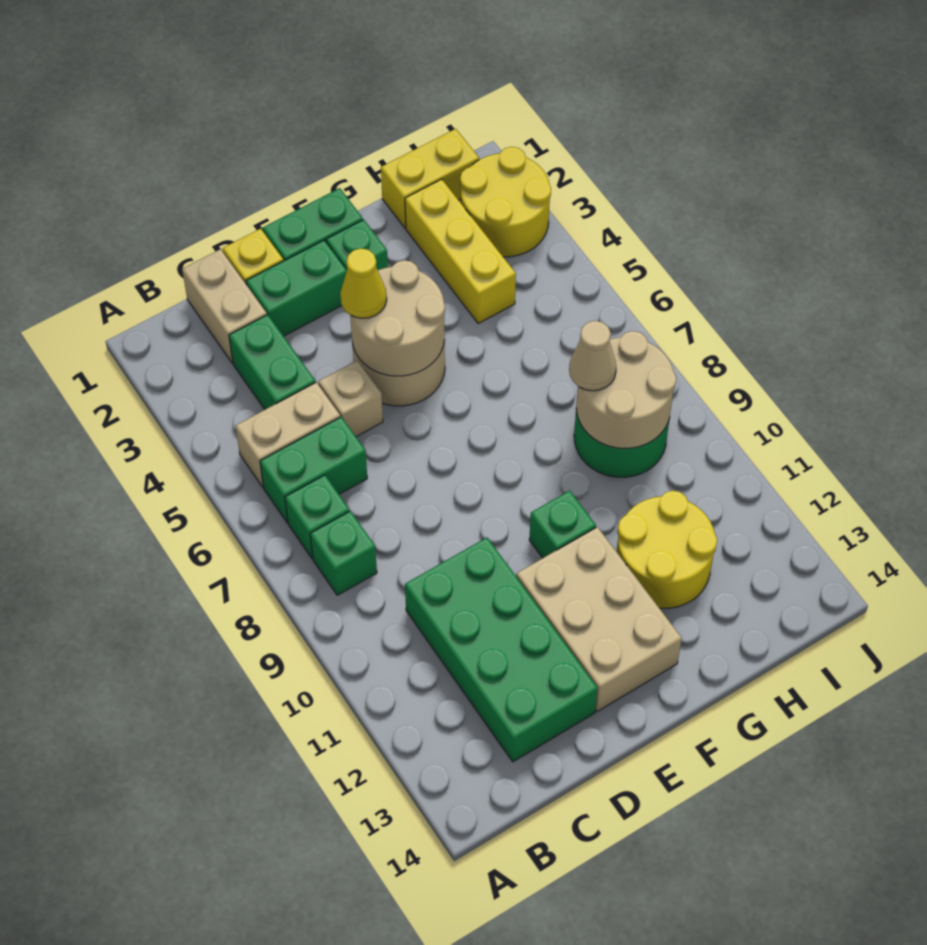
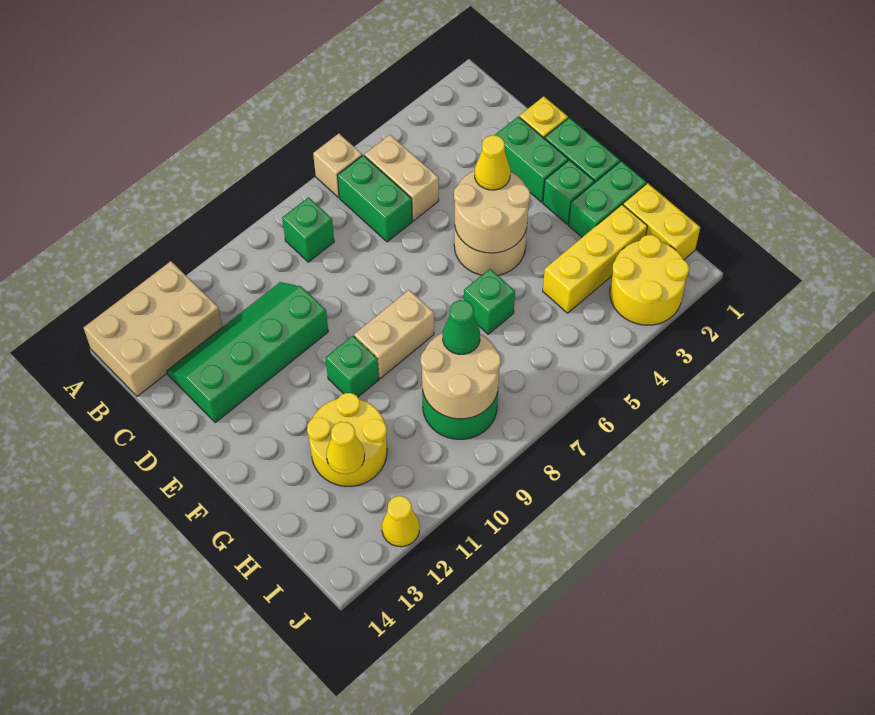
green 1x1 brick [285,475,349,559] -> green 1x1 brick moved to [464,269,515,334]
tan 1x2 brick [182,249,267,363] -> tan 1x2 brick moved to [354,290,434,378]
green 1x2 brick [229,315,316,409] -> green 1x2 brick moved to [568,161,646,237]
green 2x4 brick [405,538,598,762] -> green 2x4 slope [167,282,328,423]
tan 1x1 brick [319,360,383,437] -> tan 1x1 brick moved to [313,134,362,198]
tan 2x3 brick [516,527,682,711] -> tan 2x3 brick moved to [84,261,222,396]
tan 1x1 cone [569,321,616,391] -> green 1x1 cone [443,300,480,354]
none -> yellow 1x1 cone [326,422,365,474]
none -> yellow 1x1 cone [382,496,419,547]

